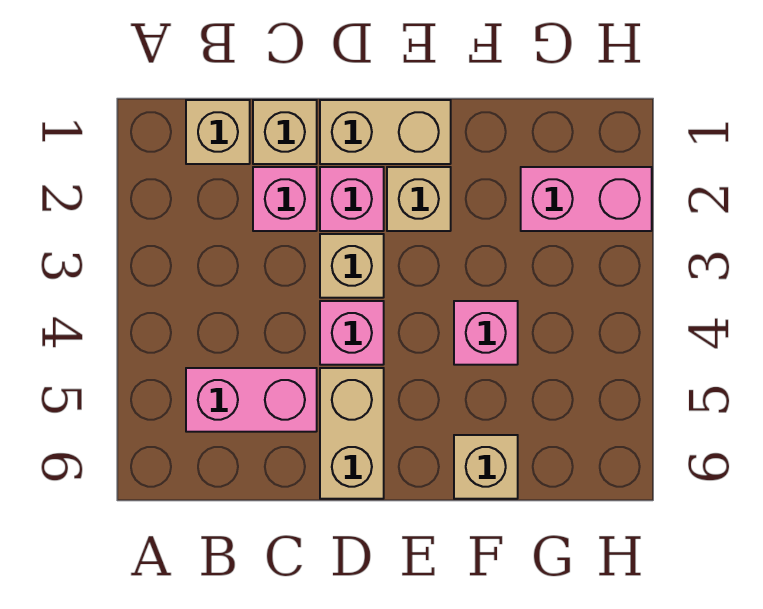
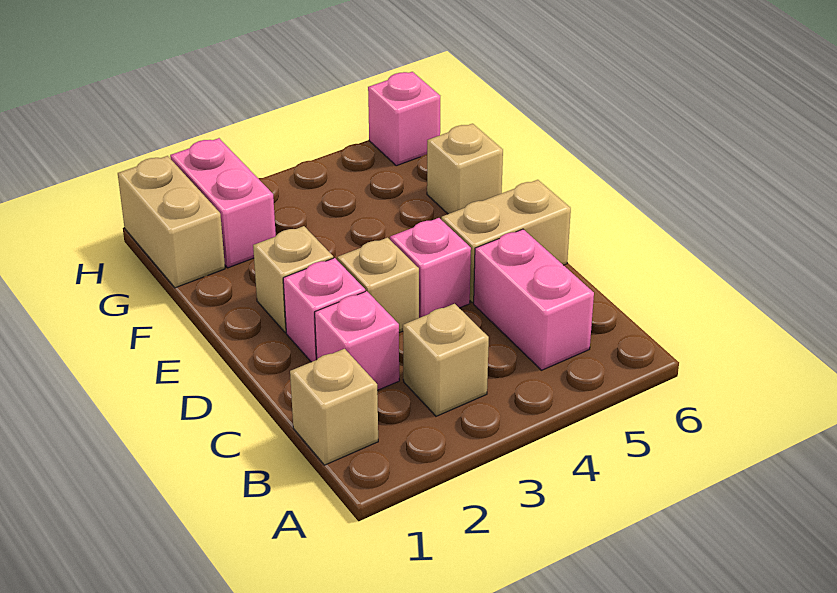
tan 1x1 brick [253,100,317,164] -> tan 1x1 brick moved to [403,304,489,416]
tan 1x2 brick [320,100,451,164] -> tan 1x2 brick moved to [118,156,225,288]
pink 1x1 brick [454,301,518,365] -> pink 1x1 brick moved to [368,72,440,166]

